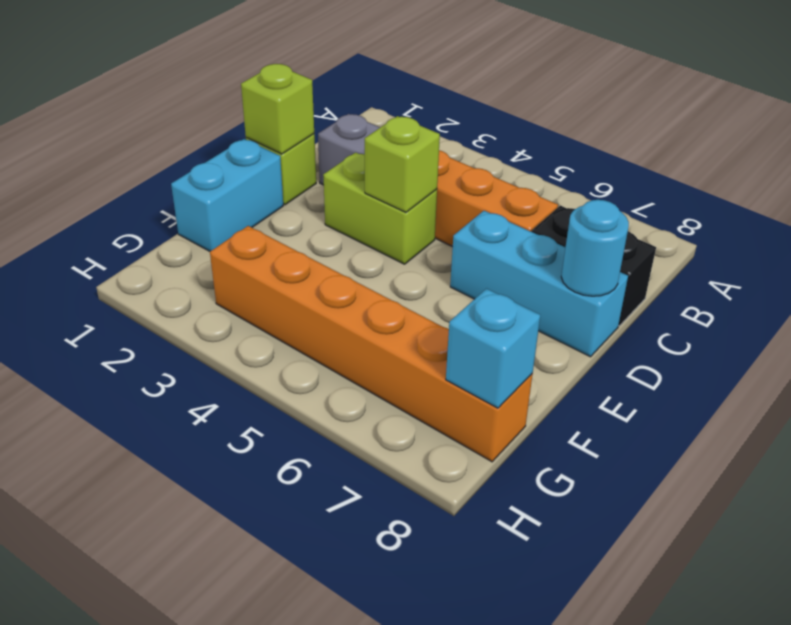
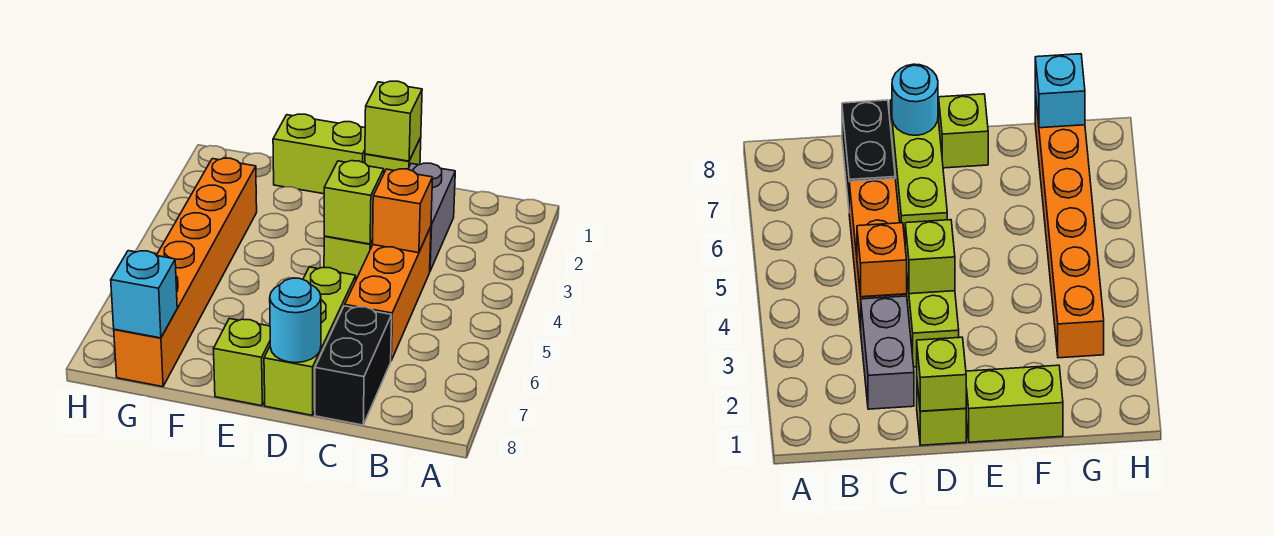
none -> orange 1x1 brick [373,169,433,253]
cyan 1x3 brick [450,211,628,357] -> lime 1x3 brick [264,267,356,415]
cyan 1x2 brick [171,139,283,251] -> lime 1x2 brick [273,114,365,194]
none -> lime 1x1 brick [214,319,270,406]

